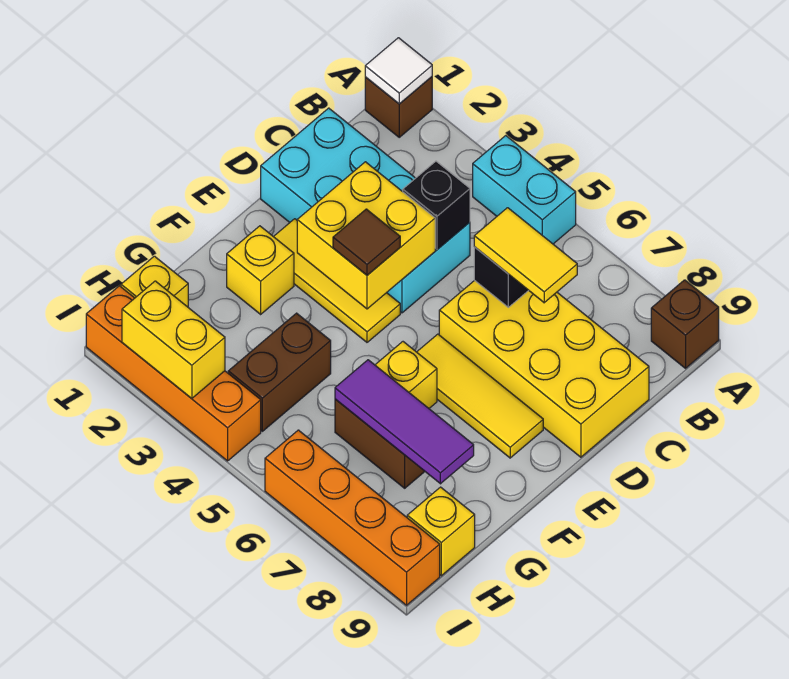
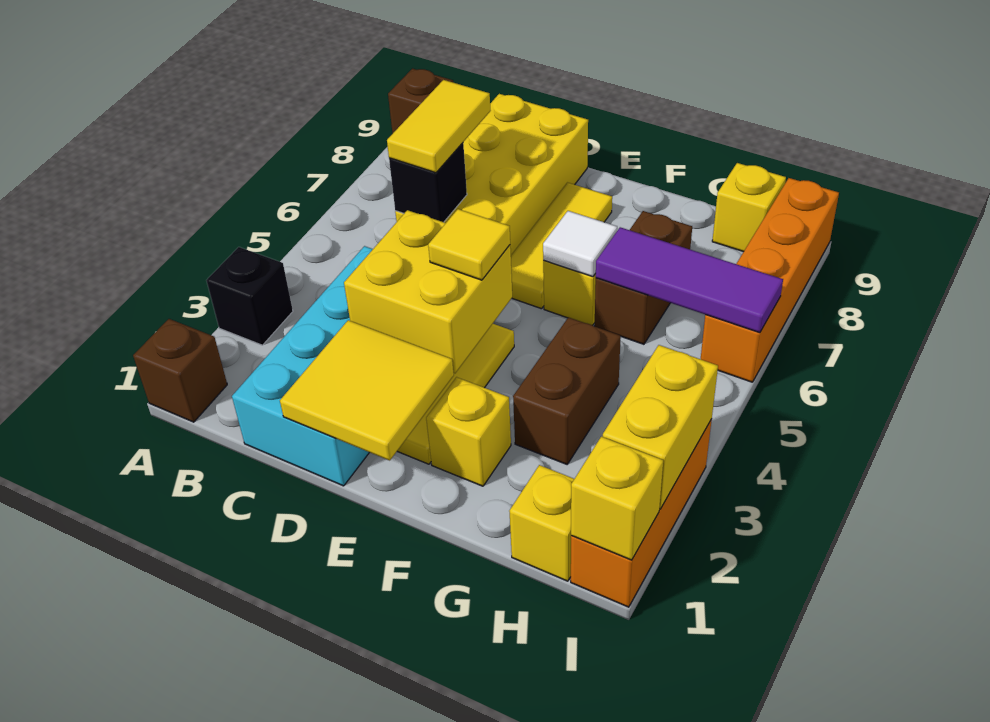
white 1x1 tile [365,38,432,104] -> white 1x1 tile moved to [543,211,617,277]
cyan 1x2 brick [473,136,576,244] -> none
black 1x1 brick [403,161,470,250] -> black 1x1 brick moved to [206,247,293,345]
none -> yellow 2x2 tile [280,320,454,461]
brown 1x1 tile [333,209,400,275] -> yellow 1x1 tile [428,209,510,280]
brown 1x2 brick [228,313,331,431] -> brown 1x2 brick turned to [513,317,621,464]
purple 1x3 tile [335,360,474,484] -> purple 1x3 tile turned to [596,227,783,333]
orange 1x4 brick [86,286,261,461] -> orange 1x3 brick [571,419,712,607]
none -> yellow 1x1 brick [571,436,663,560]

